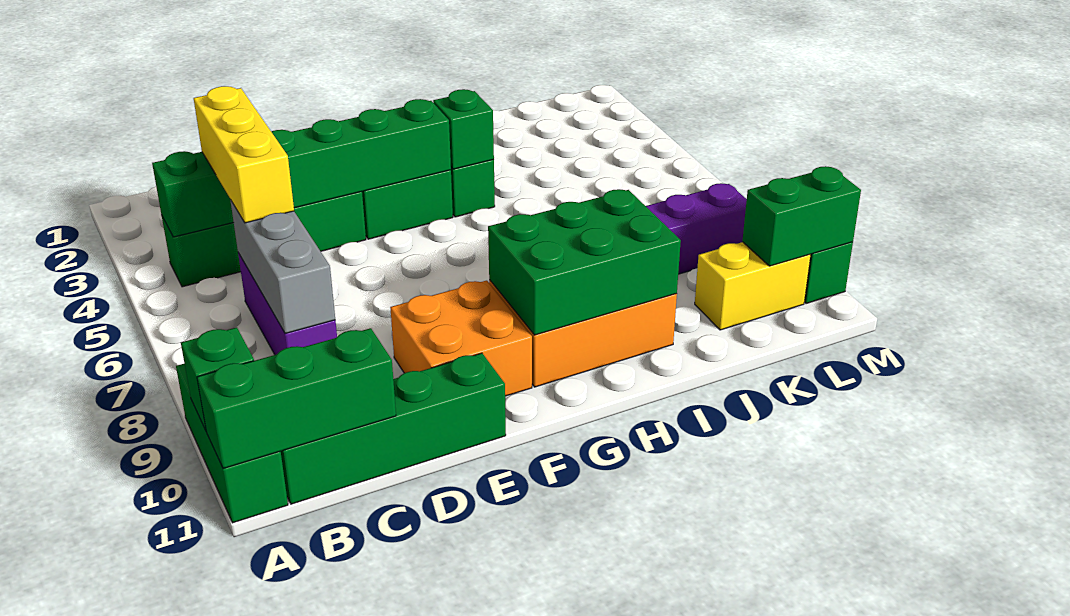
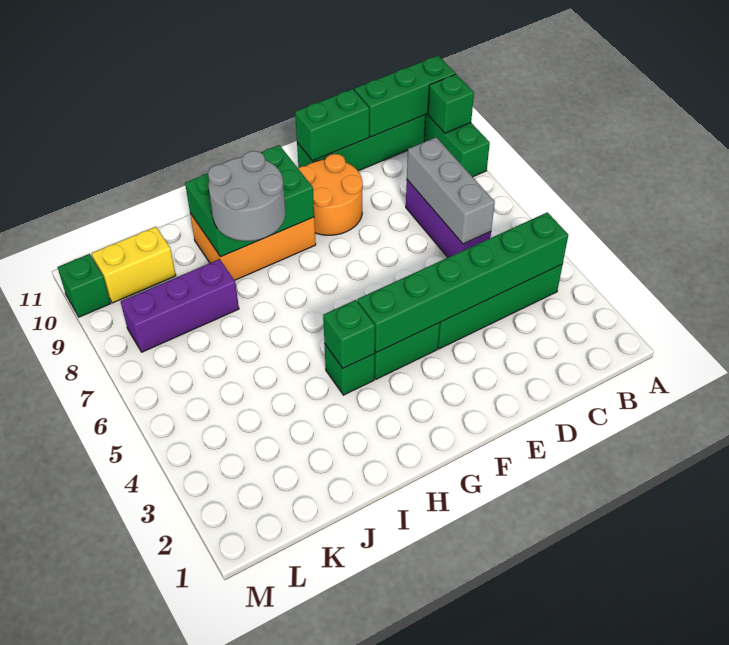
yellow 1x3 brick [194,86,294,223] -> none
orange 2x2 brick [390,281,532,396] -> orange 2x2 round brick [298,154,363,235]
none -> grey 2x2 round brick [208,151,285,241]
green 1x2 brick [742,166,861,266] -> green 1x2 brick moved to [295,89,369,161]

